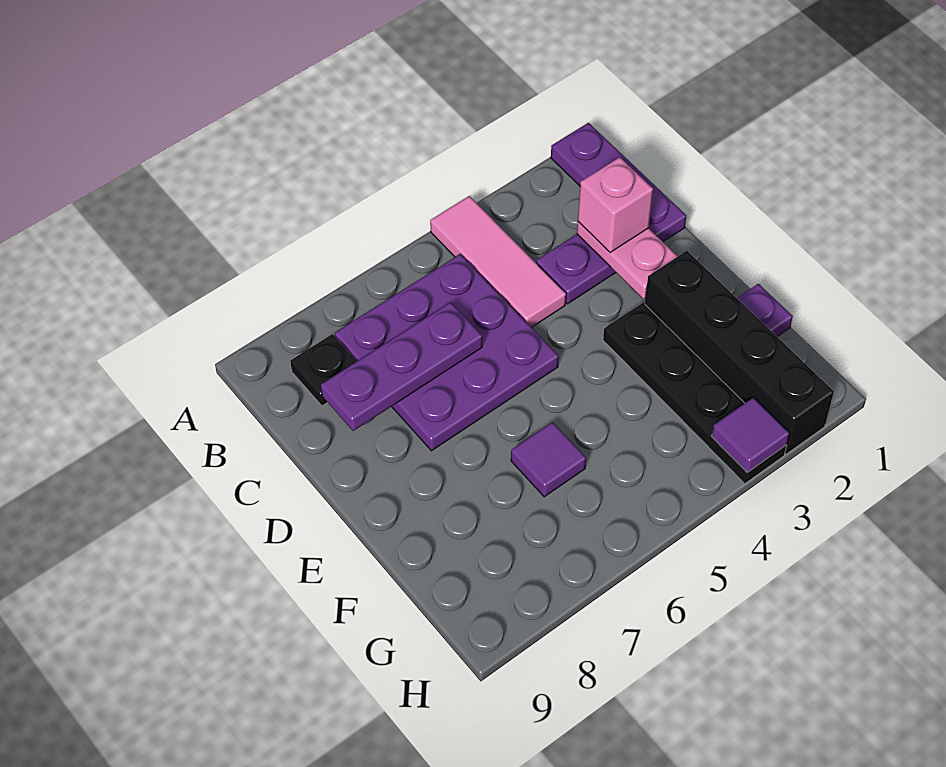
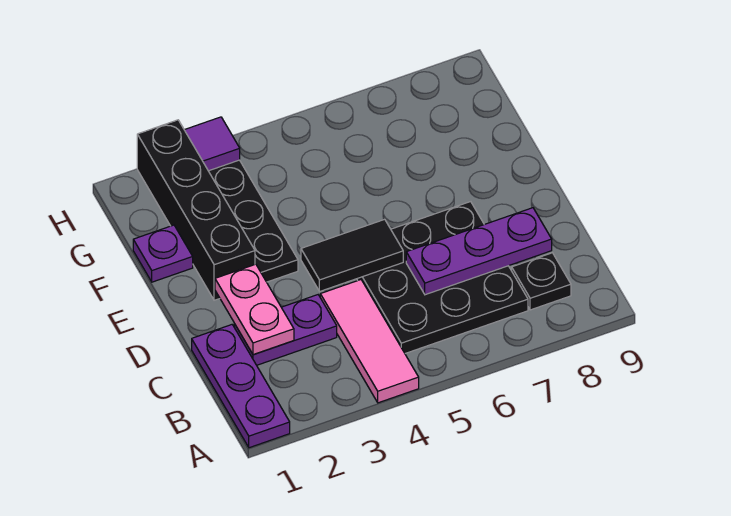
purple 3x3 plate [334,254,559,451] -> black 3x3 plate [357,202,528,353]
pink 1x1 brick [578,157,653,253] -> none
none -> black 1x2 tile [301,219,403,291]
purple 1x1 tile [511,422,586,497] -> none

